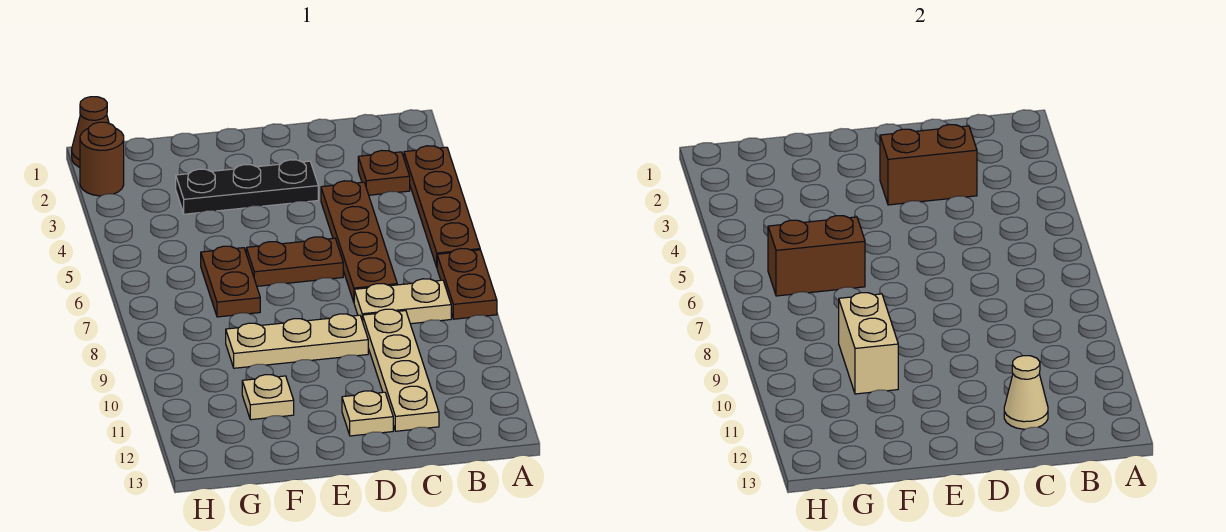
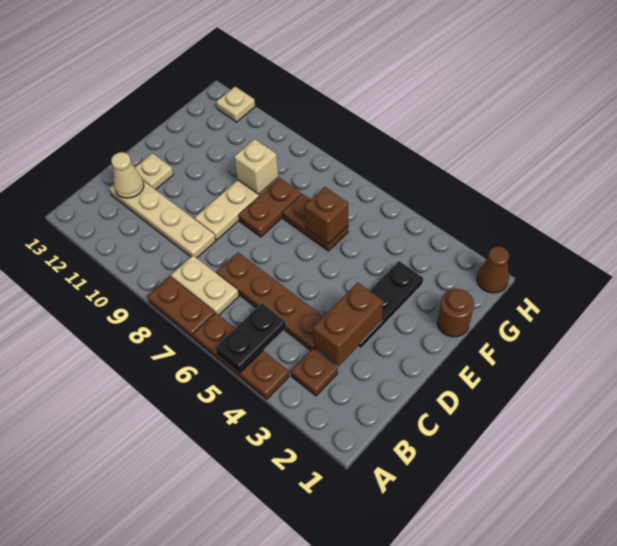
brown 1x4 plate [404,146,480,267] -> brown 1x3 plate [193,313,289,399]
none -> black 1x2 plate [216,303,286,373]
tan 1x2 plate [354,279,451,324] -> tan 1x2 plate turned to [171,256,239,315]
brown 1x2 plate [246,237,343,286] -> brown 1x2 plate moved to [239,178,301,237]
brown 1x2 brick [768,216,865,296] -> brown 1x1 brick [304,187,348,244]
tan 1x2 brick [839,293,898,394] -> tan 1x1 brick [234,139,279,194]
tan 1x1 plate [242,375,294,420] -> tan 1x1 plate moved to [216,87,255,122]
brown 1x1 round brick [80,122,124,196] -> brown 1x1 round brick moved to [437,289,474,337]

